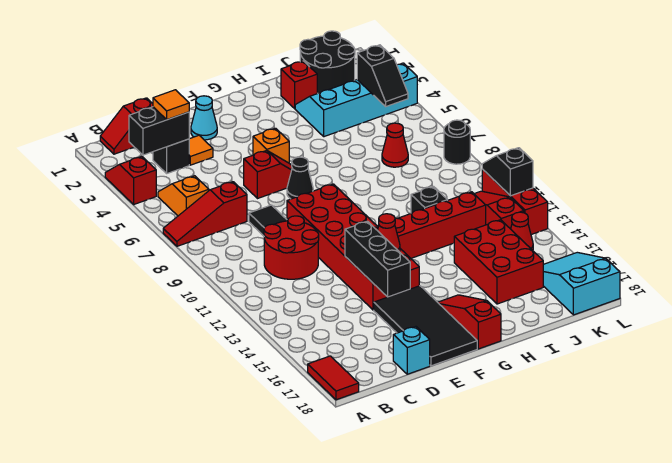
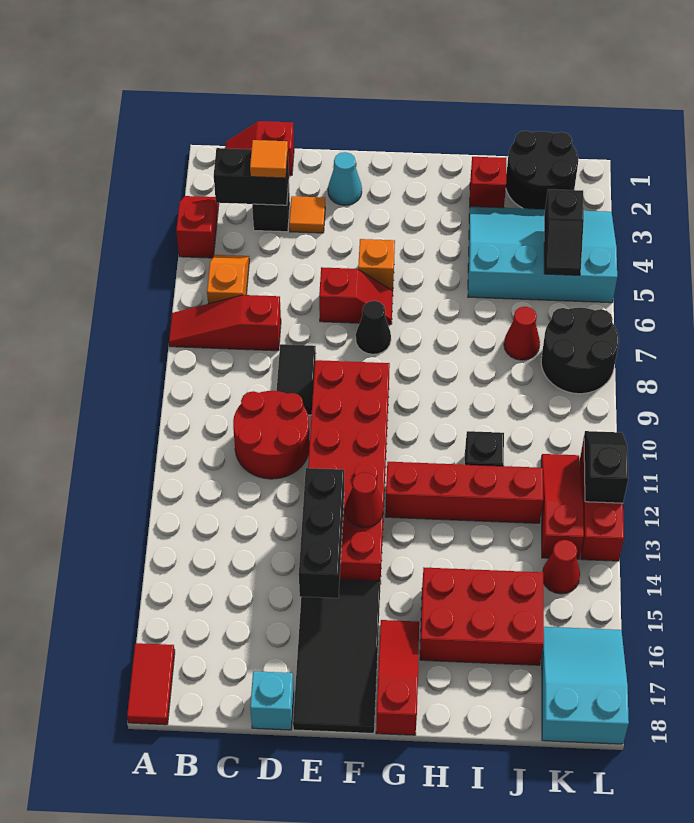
cyan 2x4 slope [295,63,417,137] -> cyan 3x4 slope [468,206,617,303]
red 2x3 brick [454,220,543,304] -> red 2x3 brick turned to [420,568,544,665]
black 1x1 round brick [444,120,470,164] -> black 2x2 round brick [541,308,619,394]

